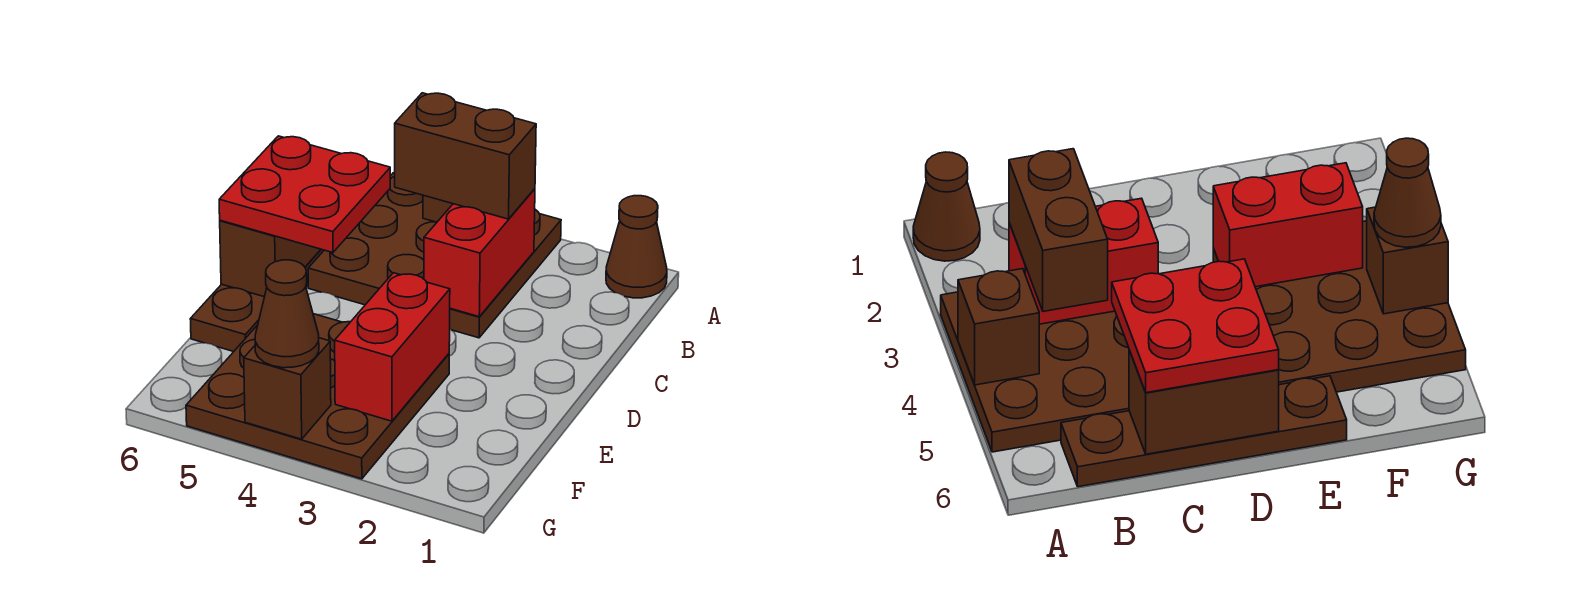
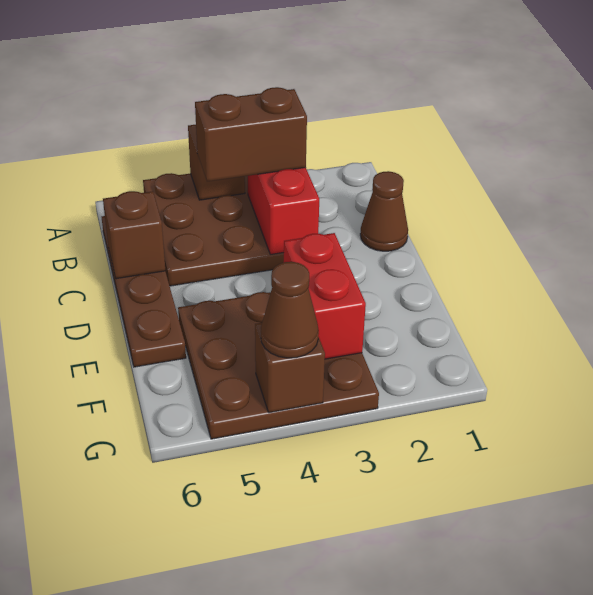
brown 1x1 cone [606,196,667,298] -> brown 1x1 cone moved to [360,171,408,251]
red 2x2 plate [219,136,390,253] -> none
brown 1x2 brick [220,220,321,297] -> brown 1x1 brick [103,191,165,279]

